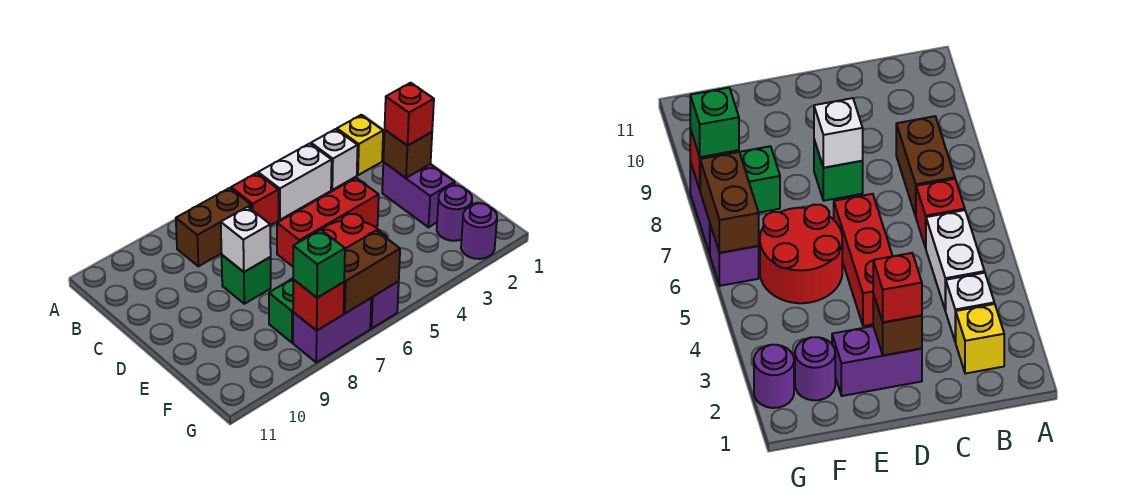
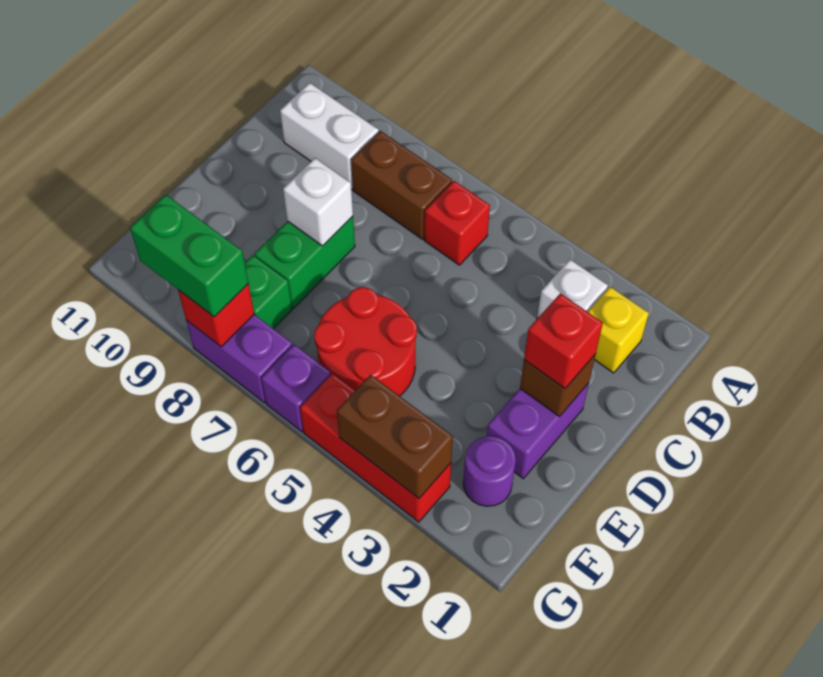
white 1x2 brick [258,143,332,220] -> white 1x2 brick moved to [280,83,379,190]
red 1x3 brick [277,178,379,266] -> red 1x3 brick moved to [300,373,451,522]
green 1x1 brick [222,255,271,304] -> green 1x2 brick [255,216,355,308]
purple 1x1 round brick [461,203,497,259] -> none
brown 1x2 brick [344,231,400,313] -> brown 1x2 brick moved to [337,375,453,498]
green 1x1 brick [293,230,345,298] -> green 1x2 brick [130,194,248,317]

